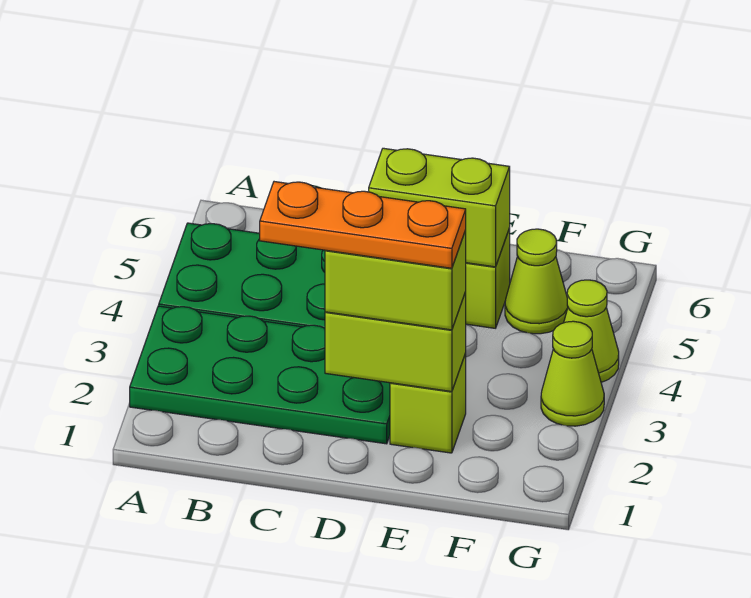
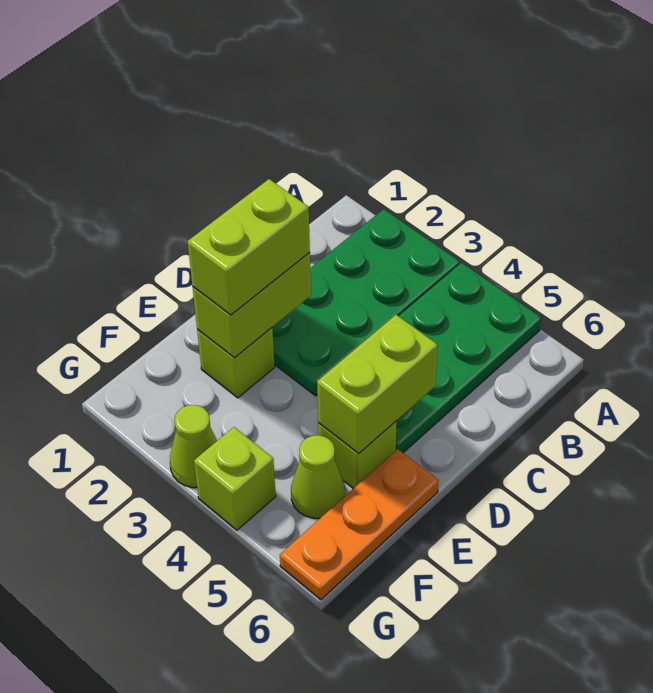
orange 1x3 plate [260,182,466,268] -> orange 1x3 plate moved to [280,449,439,600]
lime 1x1 cone [564,280,619,382] -> lime 1x1 brick [194,427,276,530]

